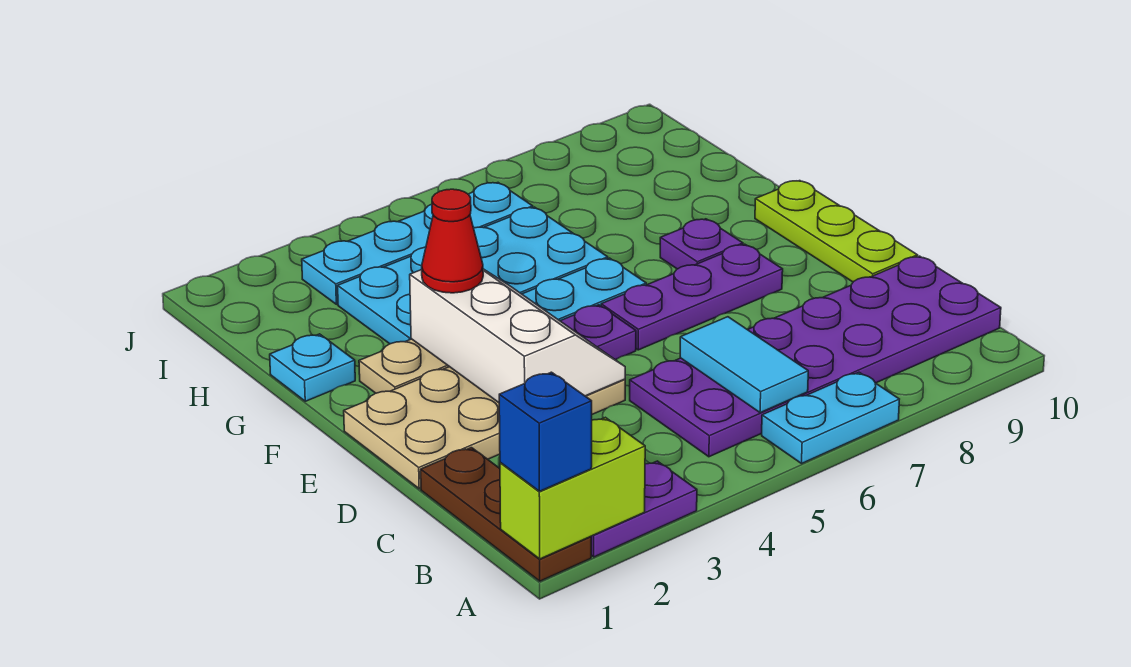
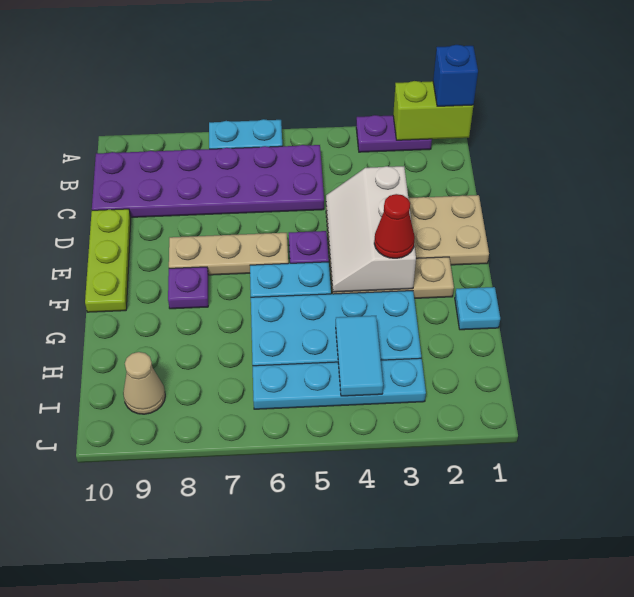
brown 1x3 plate [421,448,591,581] -> none
cyan 1x2 tile [680,317,808,413] -> cyan 1x2 tile moved to [336,316,383,396]
purple 1x3 plate [601,244,783,350] -> tan 1x3 plate [169,233,288,275]
none -> tan 1x1 cone [123,352,165,414]

